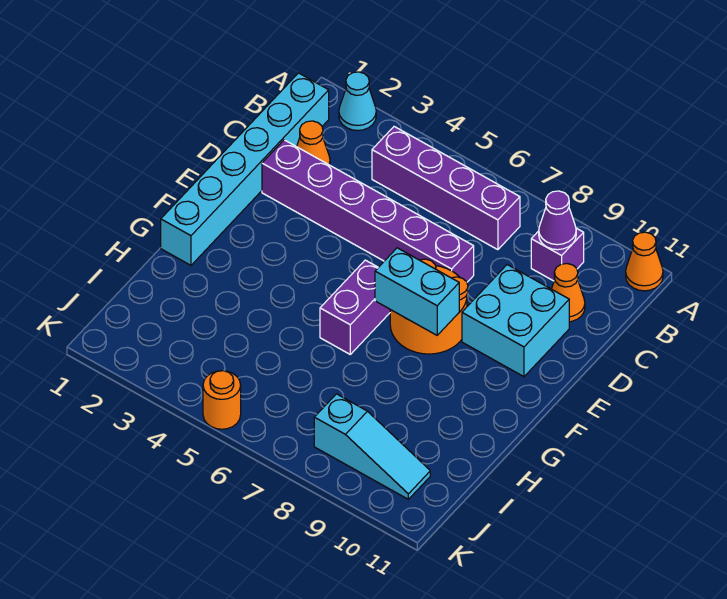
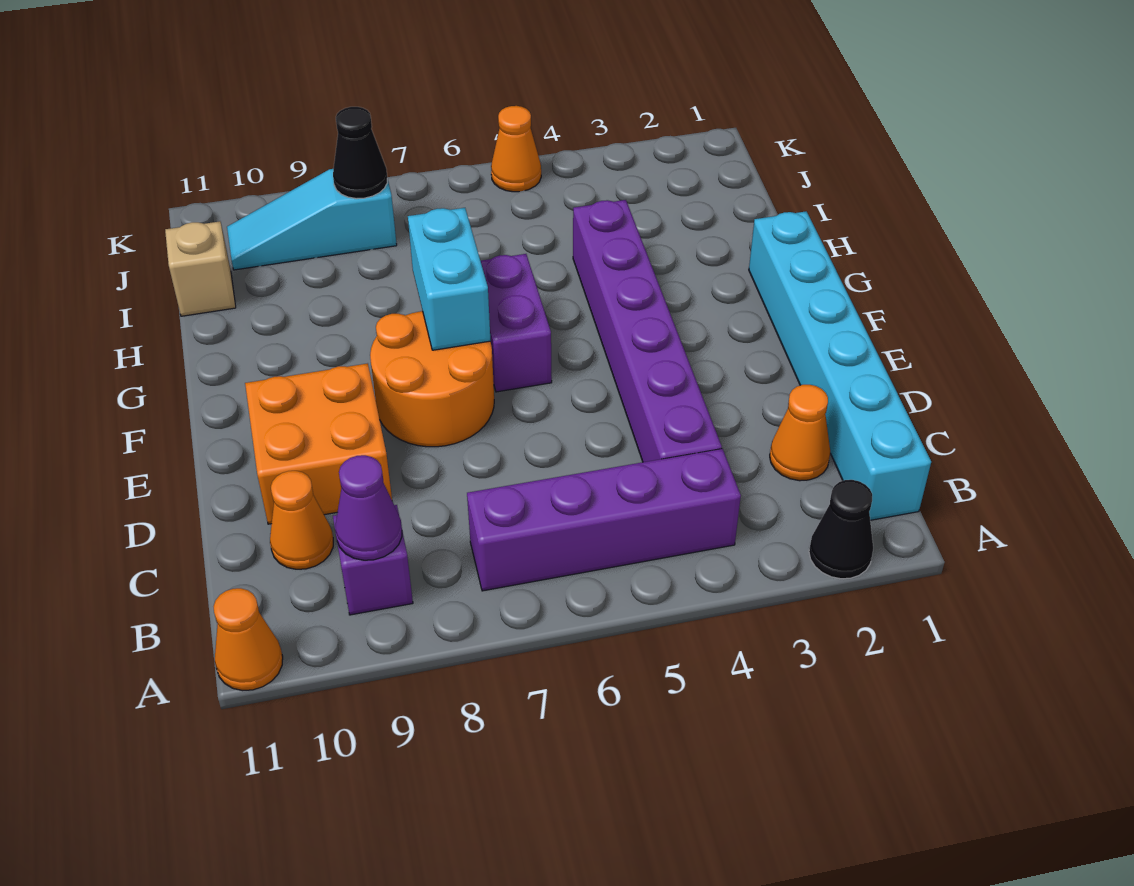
cyan 1x1 cone [339,72,376,131] -> black 1x1 cone [809,480,873,579]
purple 1x6 brick [262,140,474,282] -> purple 1x6 brick turned to [573,200,722,462]
cyan 2x2 brick [462,265,569,377] -> orange 2x2 brick [245,363,392,524]
cyan 1x2 brick [375,248,459,335] -> cyan 1x2 brick turned to [408,208,491,350]
none -> tan 1x1 brick [165,221,236,316]
none -> black 1x1 cone [333,107,387,199]
orange 1x1 round brick [203,371,241,429] -> orange 1x1 cone [491,106,541,192]

